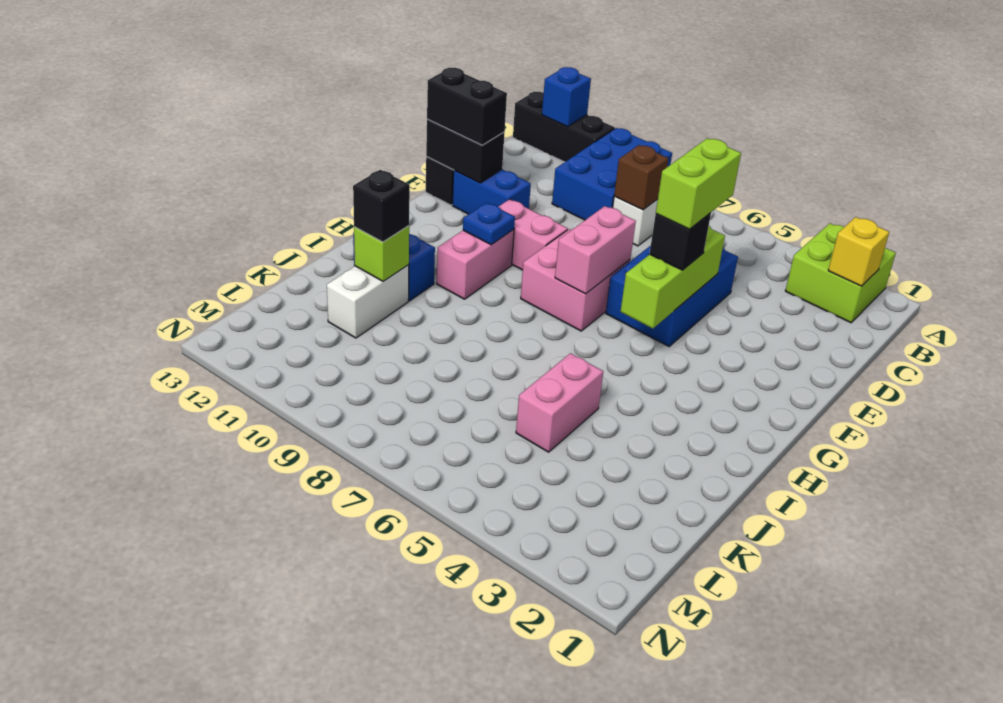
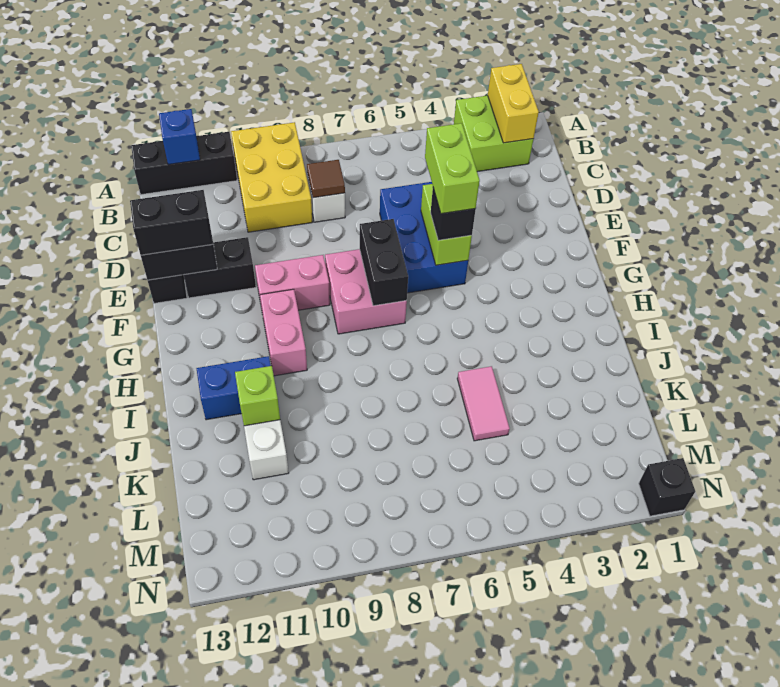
blue 2x3 brick [552,128,672,220] -> yellow 2x3 brick [231,122,312,232]
yellow 1x1 brick [828,217,889,286] -> yellow 1x2 brick [488,64,539,143]
brown 1x1 brick [614,145,668,210] -> brown 1x1 tile [307,160,345,198]
lime 1x3 brick [621,226,725,329] -> lime 1x2 brick [421,184,472,265]
blue 1x2 brick [452,170,531,214] -> black 1x2 brick [184,237,256,298]
pink 1x2 brick [555,206,636,294] -> black 1x2 brick [360,219,408,306]
blue 1x1 plate [463,203,515,245] -> none
pink 1x2 brick [516,353,603,452] -> pink 1x2 tile [457,366,510,441]
black 1x1 brick [353,170,410,242] -> black 1x1 brick moved to [639,458,695,516]

